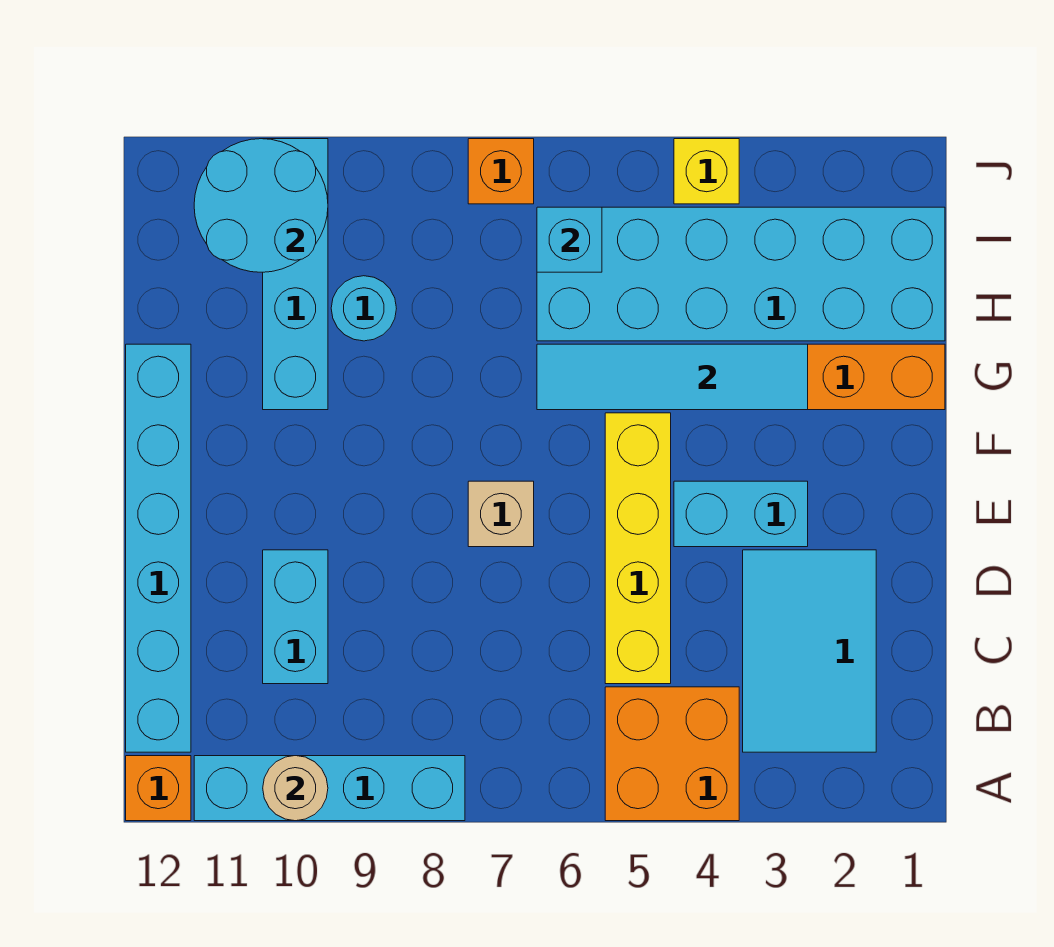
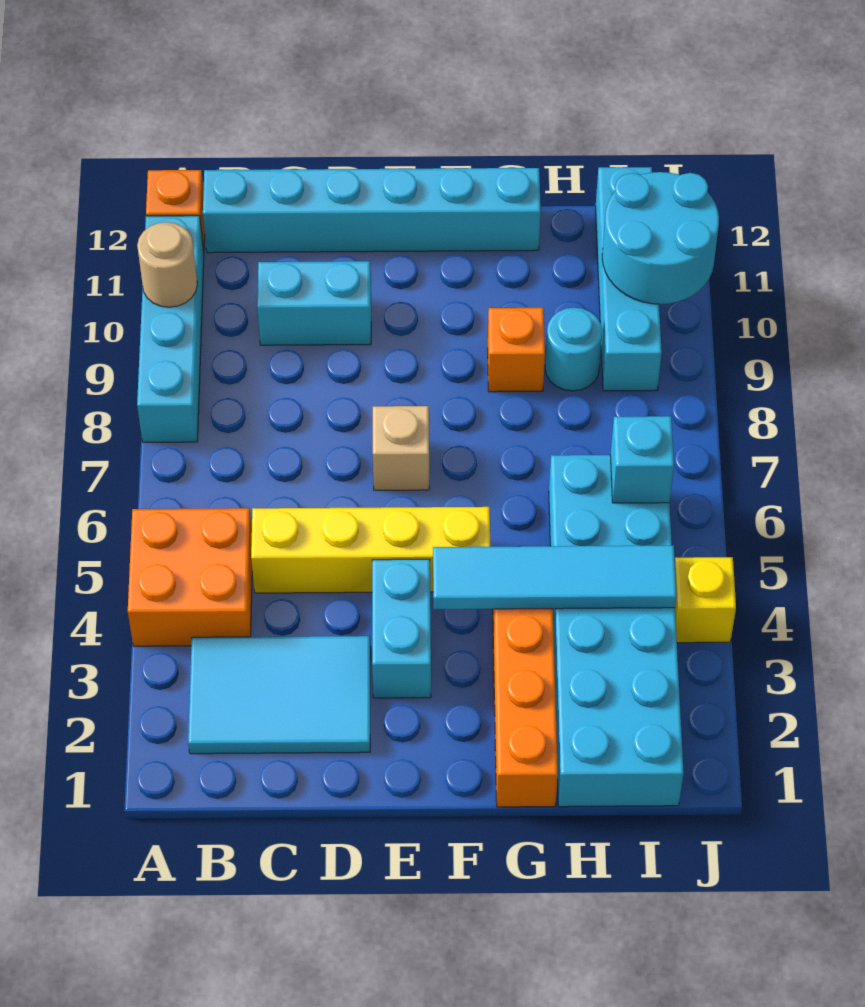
cyan 1x4 tile [537,344,808,410] -> cyan 1x4 tile turned to [433,545,677,609]
cyan 1x4 brick [263,139,328,410] -> cyan 1x4 brick turned to [596,167,662,391]
orange 1x1 brick [468,139,534,204] -> orange 1x1 brick moved to [488,308,545,392]

